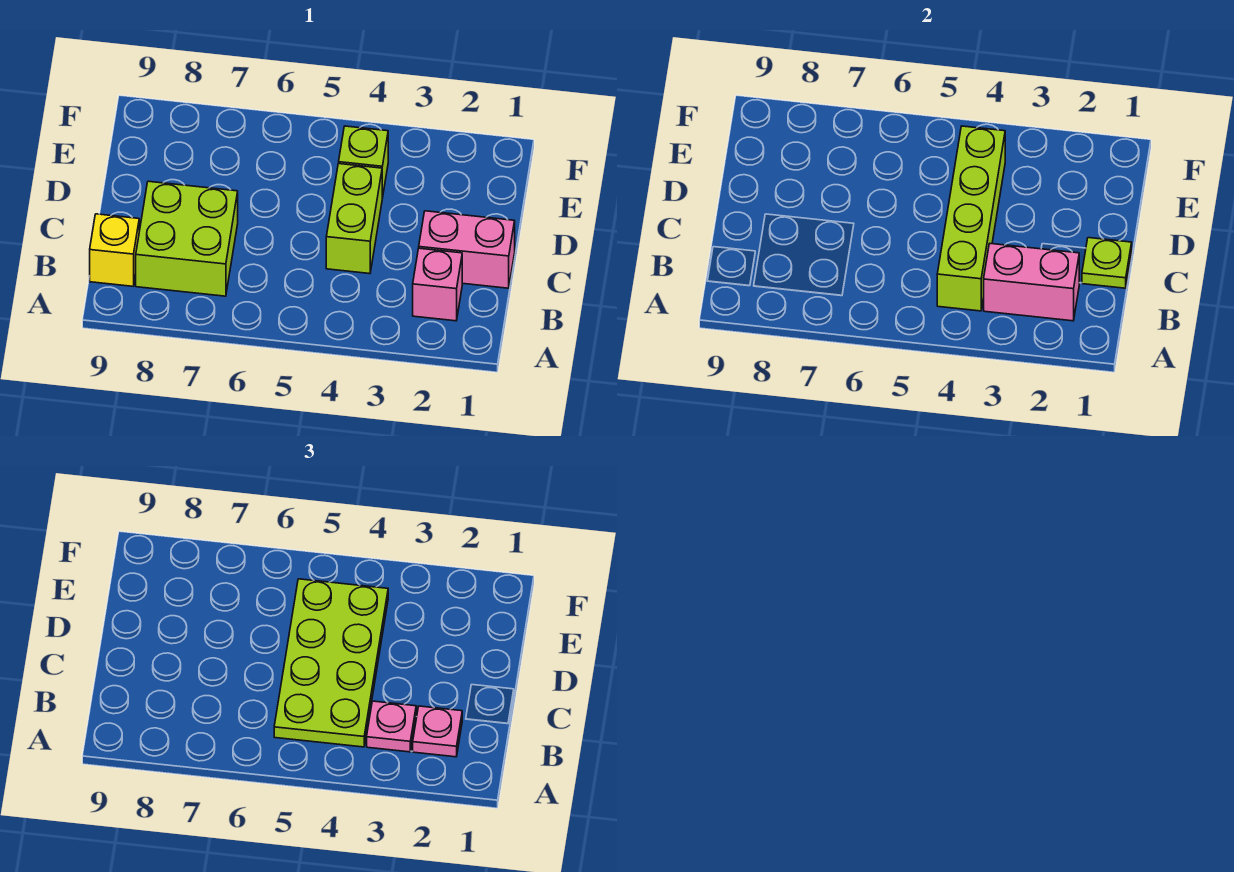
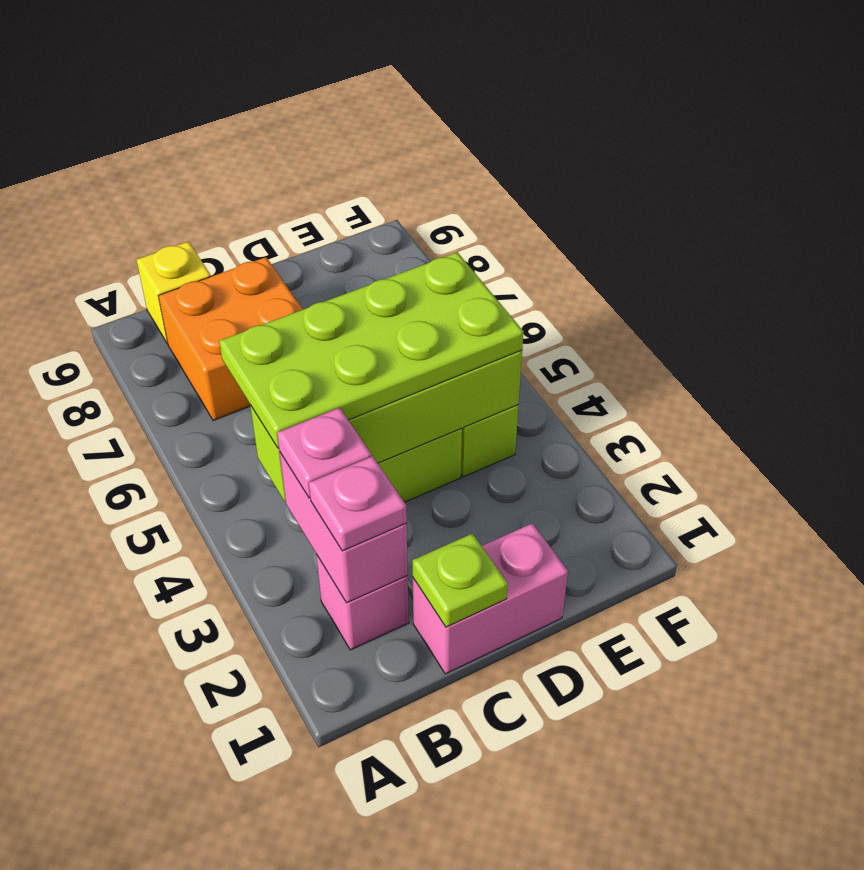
lime 2x2 brick [136,181,238,296] -> orange 2x2 brick [158,257,303,421]
pink 1x2 brick [419,211,515,288] -> pink 1x2 brick turned to [413,523,568,674]

